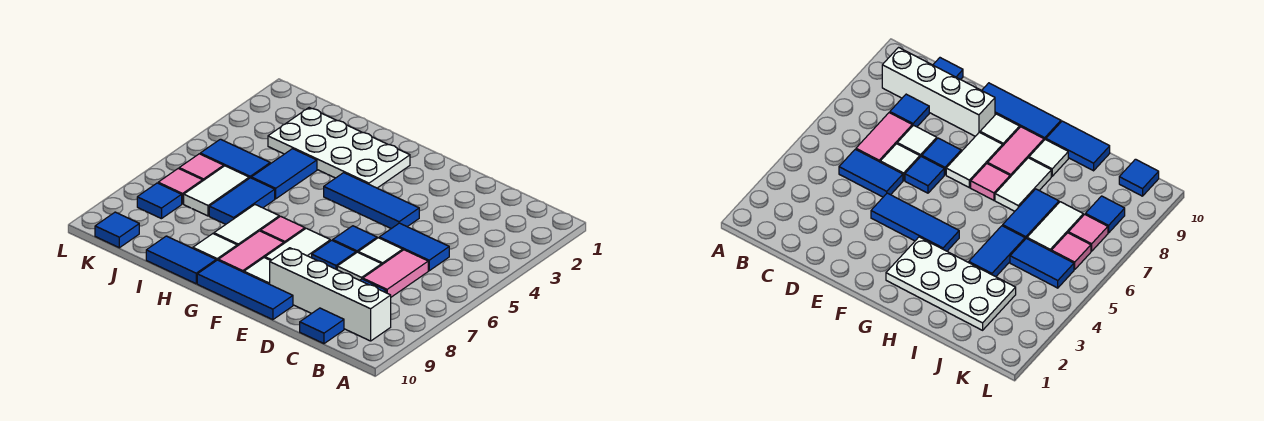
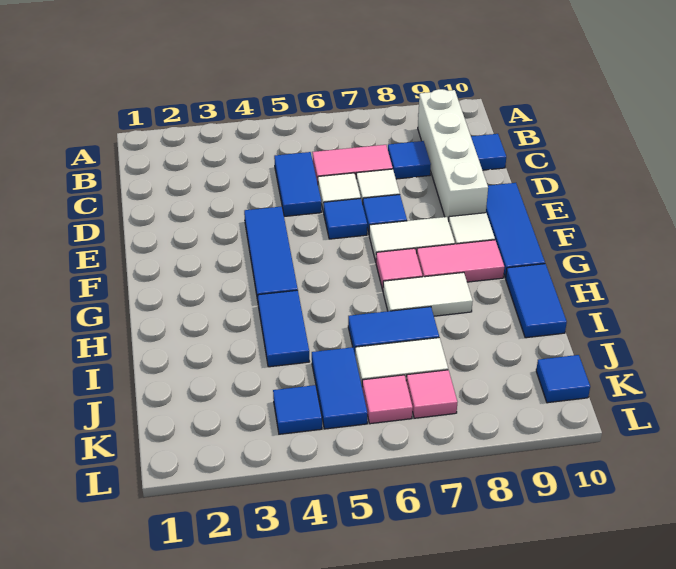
white 2x4 plate [268,108,410,188] -> none
white 1x1 tile [193,234,237,261] -> none
blue 1x2 tile [251,149,317,199] -> blue 1x2 tile turned to [258,290,310,367]
blue 1x1 tile [137,183,182,219] -> blue 1x1 tile moved to [273,385,322,434]

